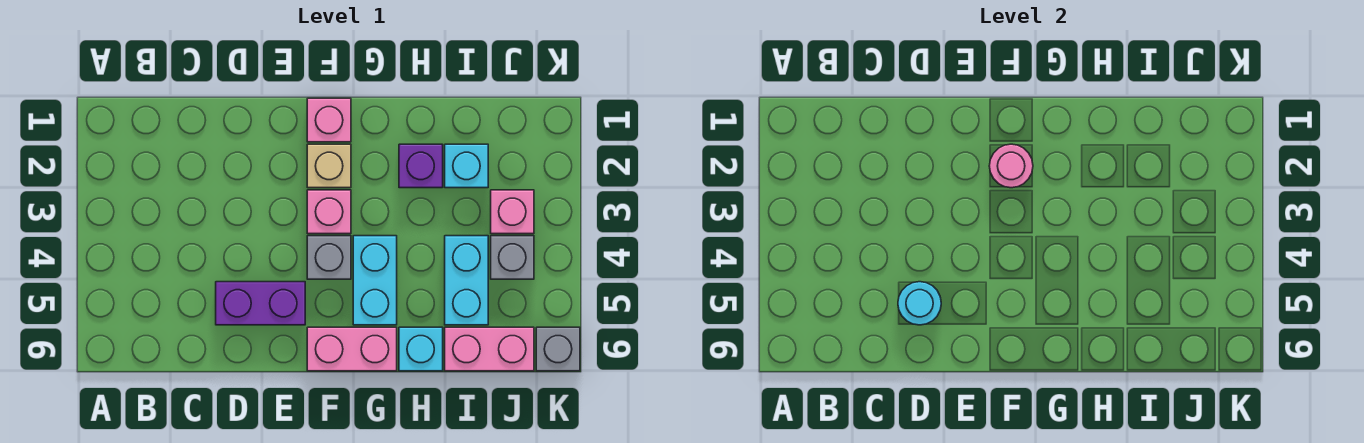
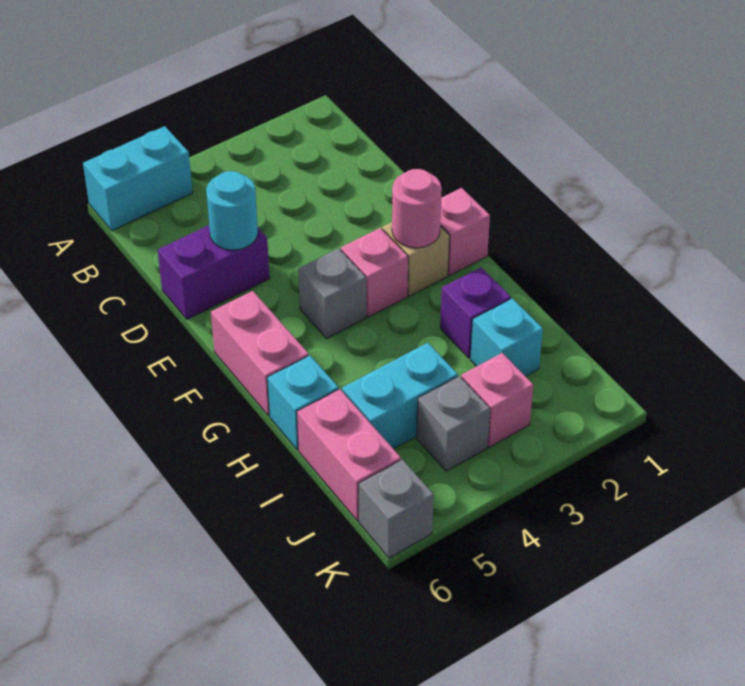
purple 1x2 brick [216,282,305,325] -> purple 1x2 brick turned to [158,225,270,319]
cyan 1x2 brick [353,236,397,325] -> cyan 1x2 brick moved to [83,126,193,231]

